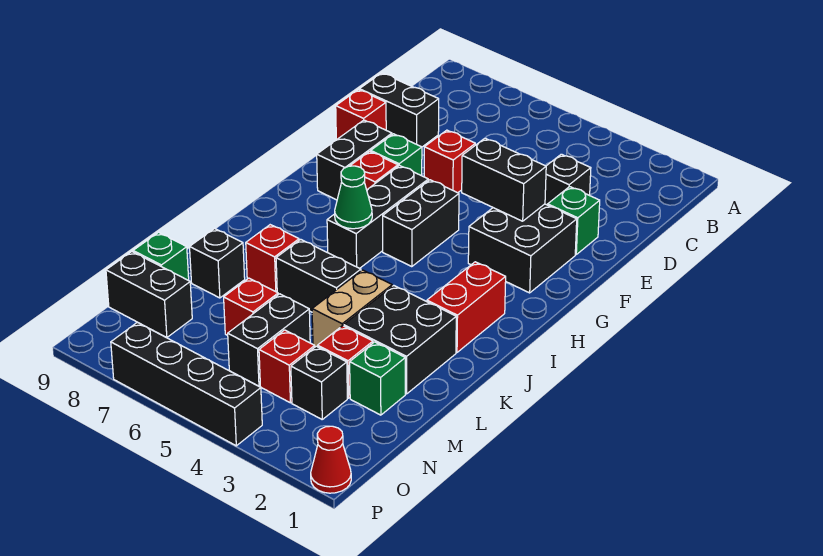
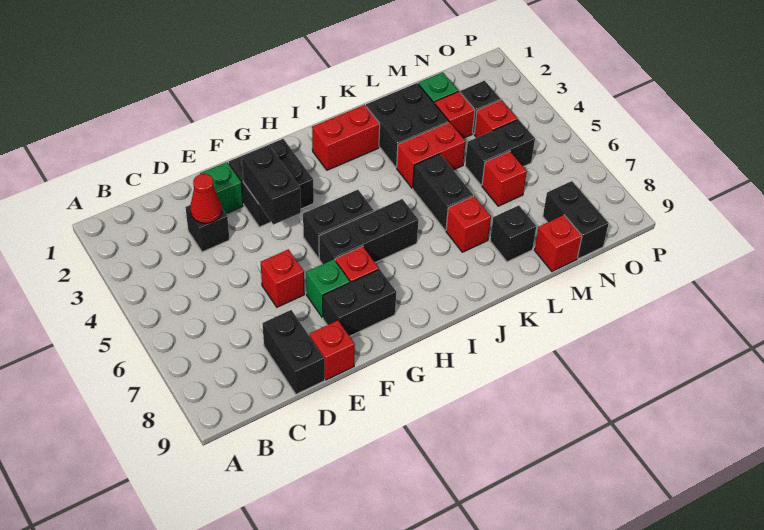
green 1x1 cone [335,166,372,229] -> none
tan 1x2 brick [312,270,392,347] -> red 1x2 brick [397,122,466,188]
green 1x1 brick [133,232,189,280] -> red 1x1 brick [535,215,582,271]
red 1x1 cone [311,426,351,493] -> red 1x1 cone moved to [190,174,222,223]
black 1x4 brick [111,322,262,446] -> none

